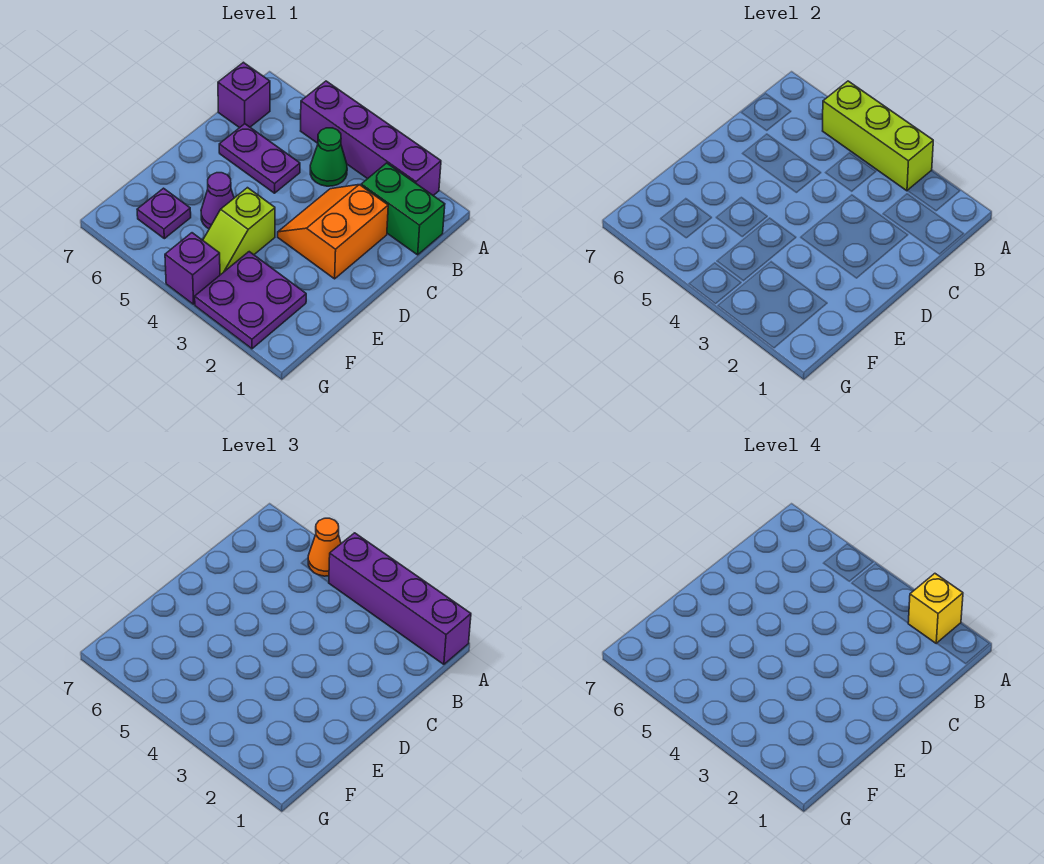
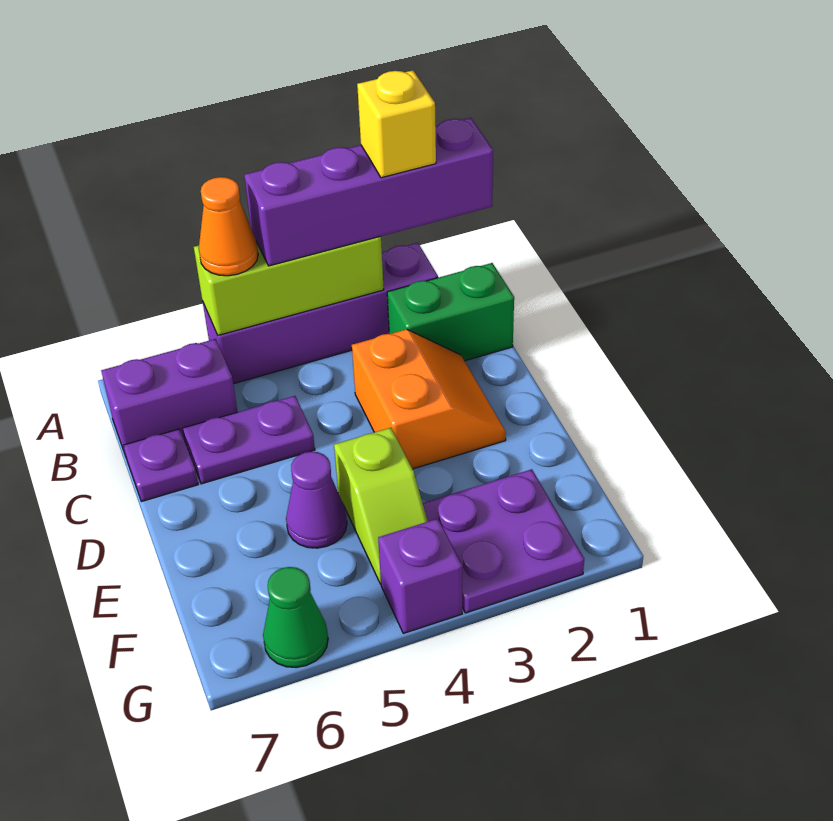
green 1x1 cone [310,128,347,186] -> green 1x1 cone moved to [263,567,328,668]
purple 1x1 brick [218,62,270,128] -> purple 1x2 brick [101,339,237,456]
orange 2x2 slope [278,185,388,279] -> orange 2x2 slope turned to [352,329,506,469]
purple 1x1 plate [137,188,191,239] -> purple 1x1 plate moved to [123,429,198,502]

